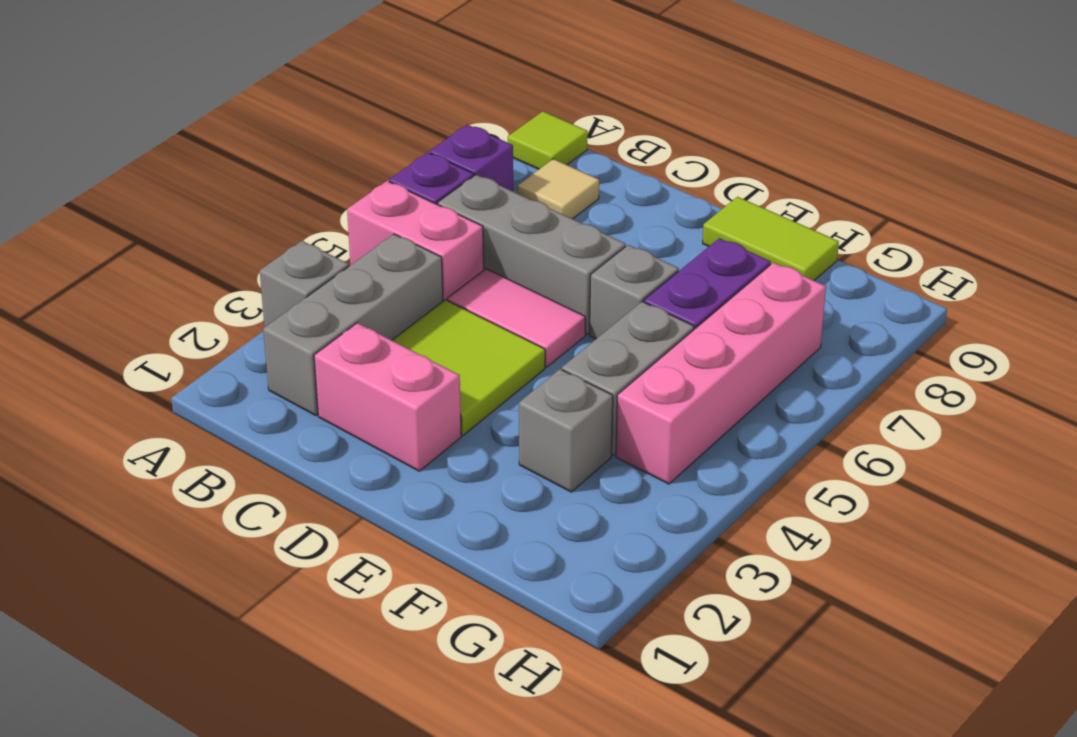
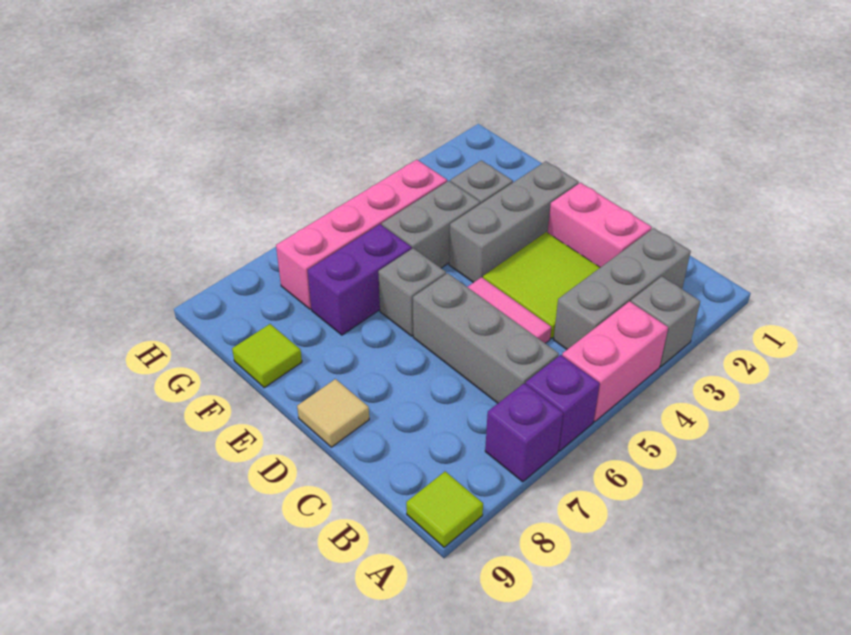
pink 1x2 brick [347,181,484,301] -> pink 1x2 brick turned to [562,301,668,422]
tan 1x1 tile [517,159,599,219] -> tan 1x1 tile moved to [297,379,369,447]
none -> grey 1x3 brick [449,161,579,283]
lime 1x2 tile [703,197,839,280] -> lime 1x1 tile [232,324,302,388]

